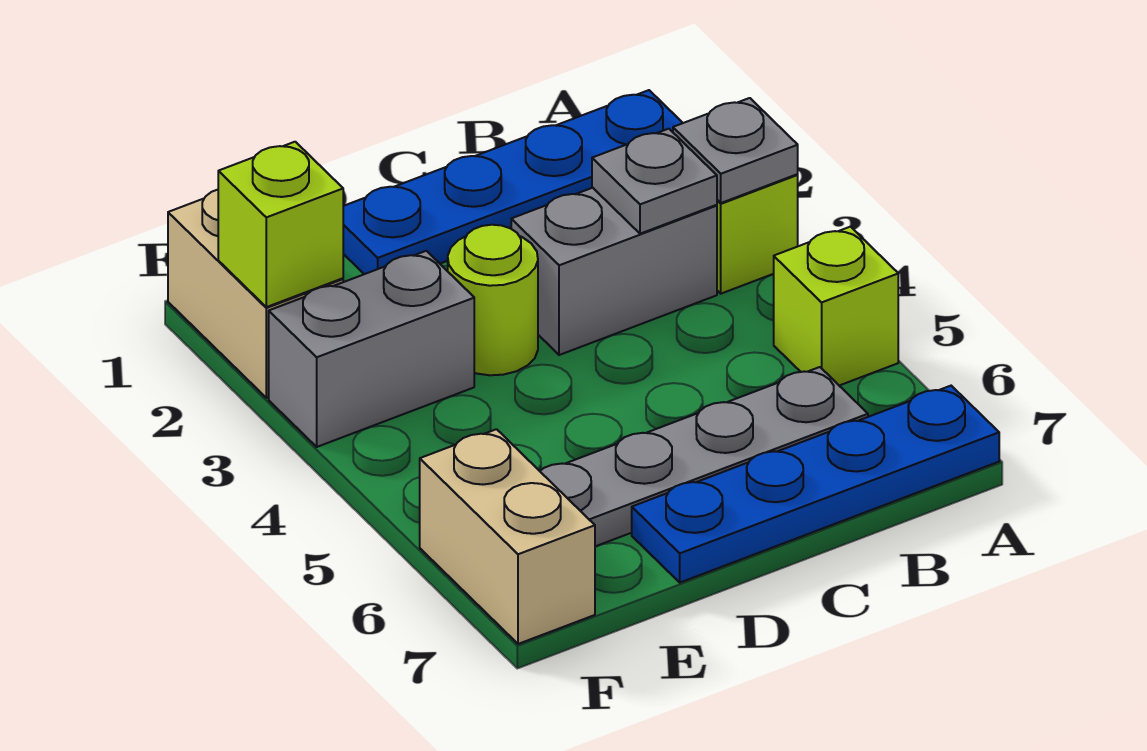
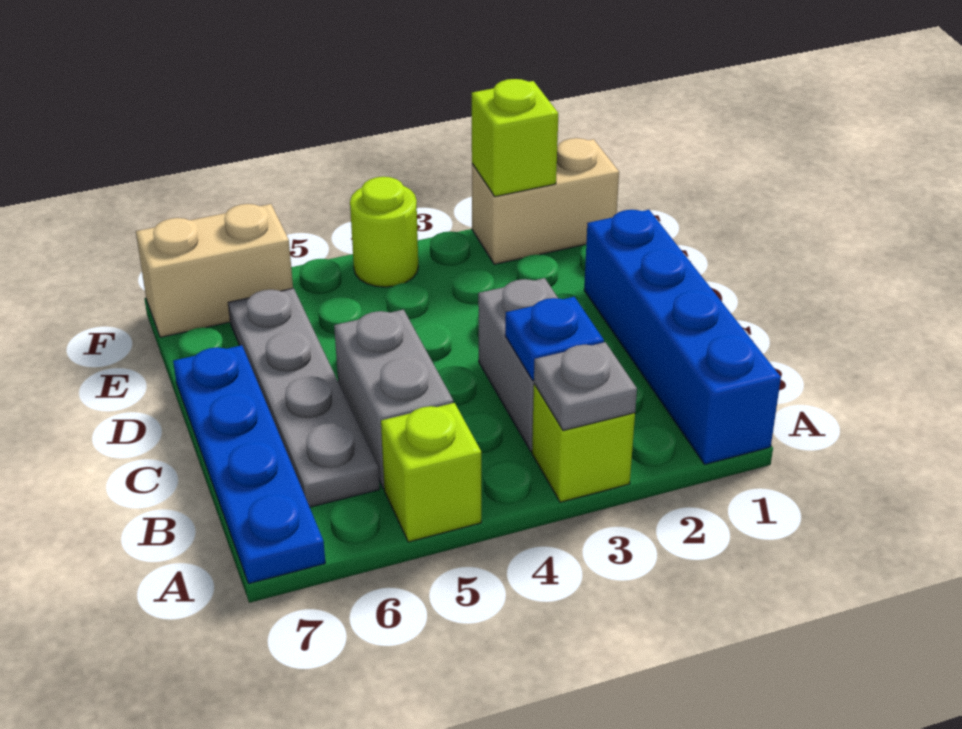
blue 1x4 plate [343,90,682,274] -> blue 1x4 brick [584,210,781,464]
grey 1x1 plate [592,129,717,234] -> blue 1x1 plate [505,297,604,380]
lime 1x1 round brick [448,225,538,375] -> lime 1x1 round brick moved to [350,177,418,287]
grey 1x2 brick [269,251,474,447] -> grey 1x2 brick moved to [334,310,453,489]

